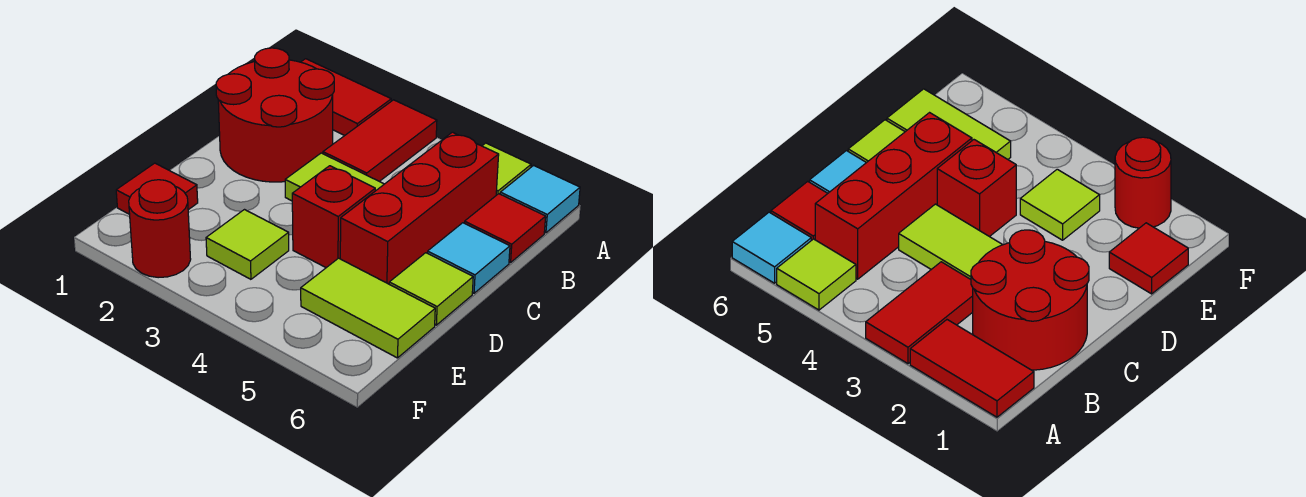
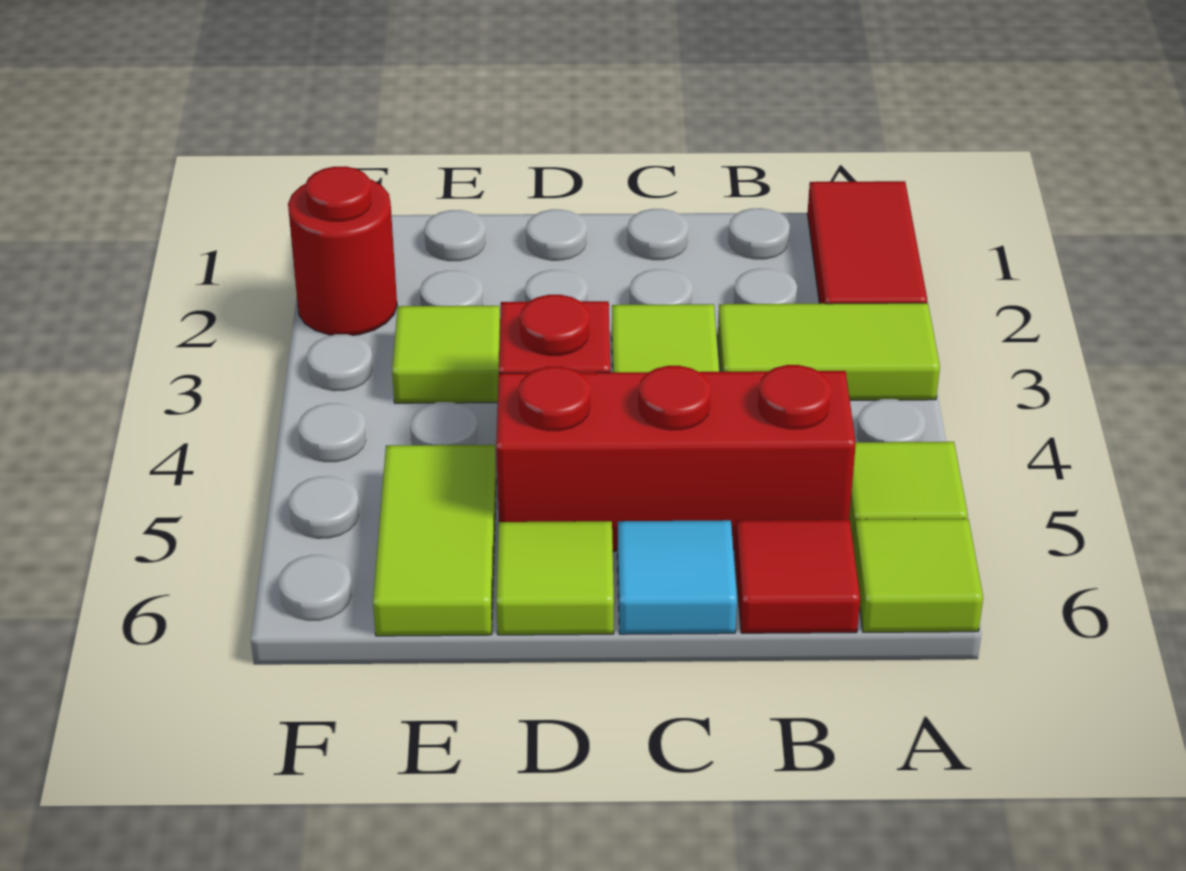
red 1x2 tile [323,100,437,181] -> lime 1x2 tile [718,303,940,400]
cyan 1x1 tile [500,165,580,233] -> lime 1x1 tile [853,519,983,632]
red 2x2 round brick [216,48,334,182] -> none
red 1x1 tile [116,163,198,214] -> none

